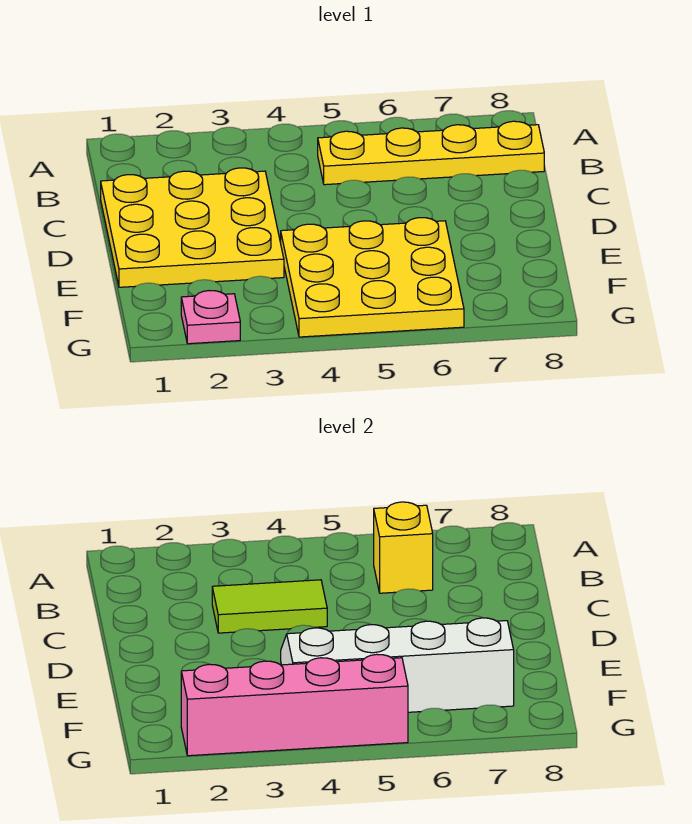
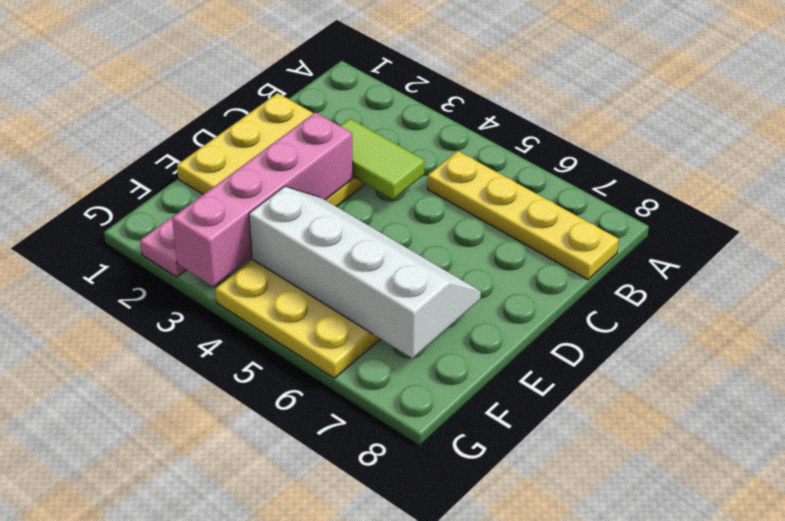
yellow 1x1 brick [374,502,433,593] -> none
pink 1x4 brick [181,654,408,756] -> pink 1x4 brick turned to [172,112,353,286]

